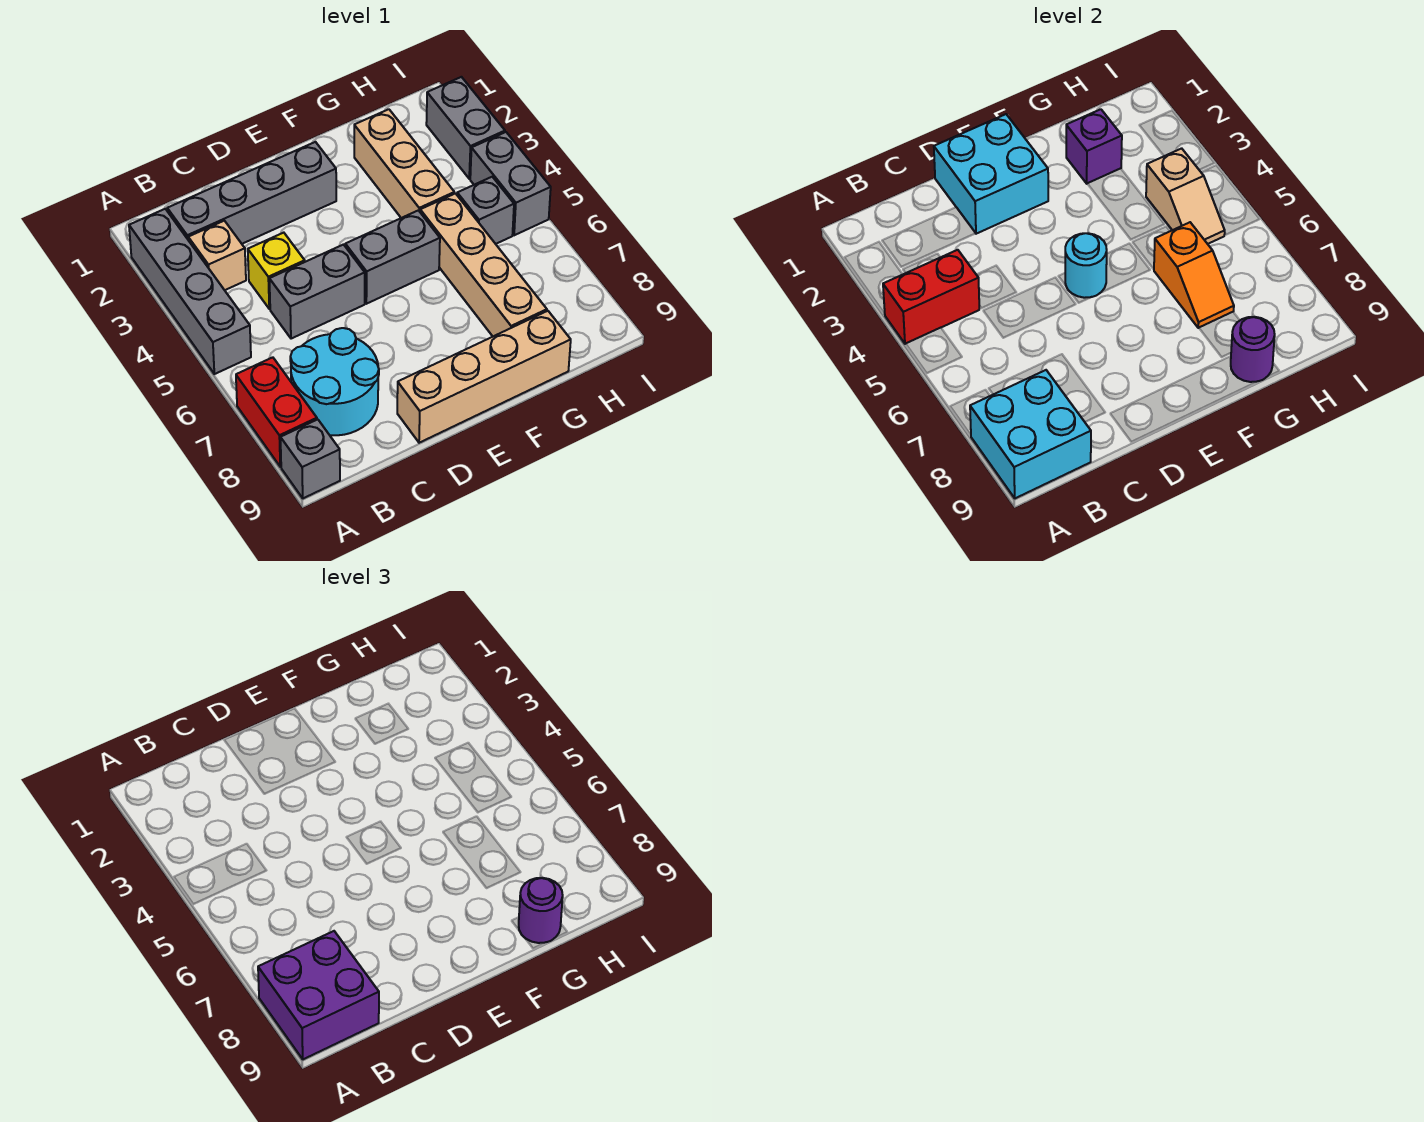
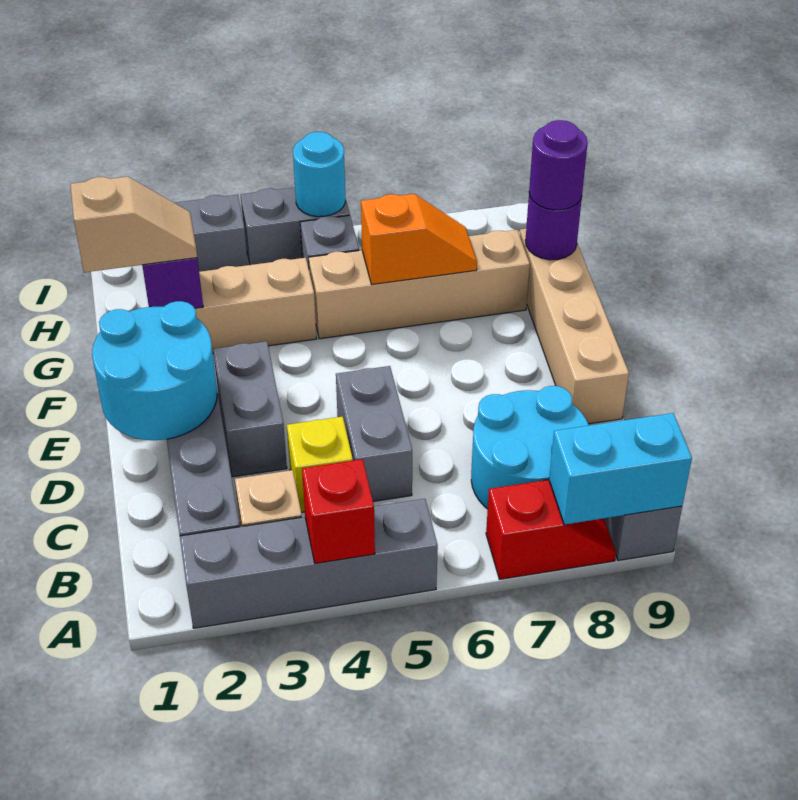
red 1x2 brick [883,250,979,344] -> red 1x1 brick [302,459,375,563]
red 1x2 brick [236,357,317,467] -> red 1x2 slope [486,480,616,579]
cyan 2x2 brick [970,370,1091,498] -> cyan 1x2 brick [549,413,692,524]
purple 2x2 brick [258,931,379,1059] -> none
cyan 2x2 brick [934,114,1048,234] -> cyan 2x2 round brick [92,301,217,440]
grey 1x2 brick [345,210,440,304] -> grey 1x2 brick moved to [213,341,287,477]
cyan 1x1 round brick [1065,233,1107,298] -> cyan 1x1 round brick moved to [293,132,345,217]
tan 1x2 slope [1146,148,1225,244] -> tan 1x2 slope moved to [70,177,197,272]

